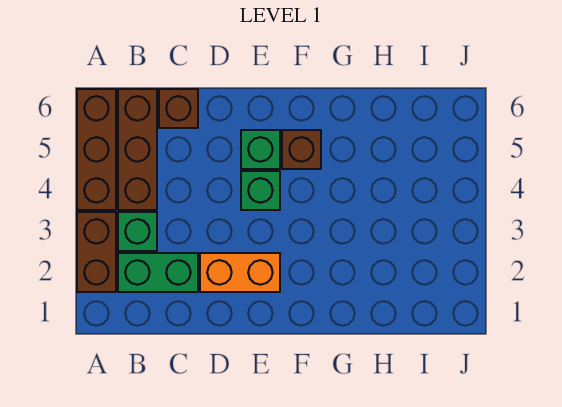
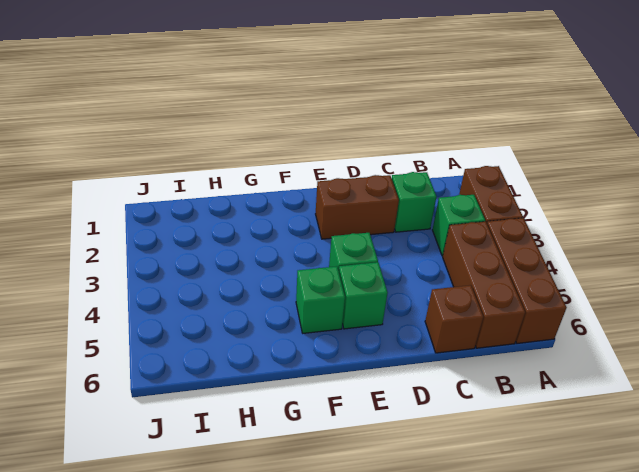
green 1x2 brick [118,253,198,292] -> green 1x1 brick [392,172,436,232]
orange 1x2 brick [200,253,280,292] -> brown 1x2 brick [316,175,399,239]
brown 1x1 brick [282,130,321,169] -> green 1x1 brick [296,266,345,333]

